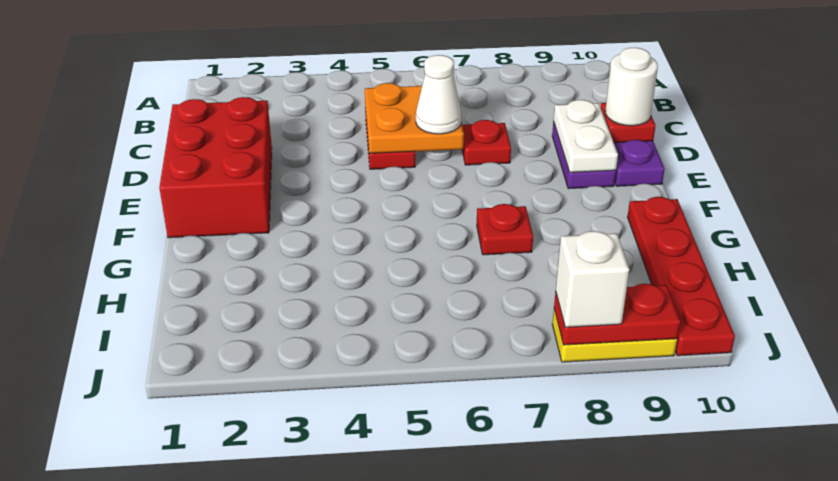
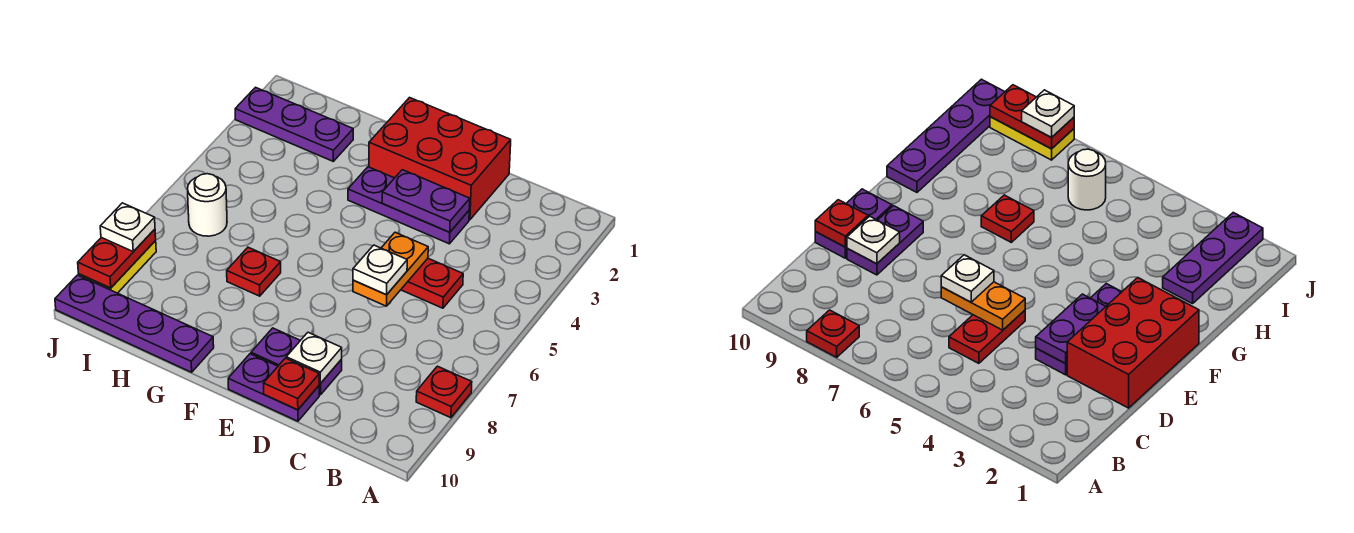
orange 2x2 plate [365,83,464,153] -> orange 1x2 plate [353,232,428,306]
none -> purple 1x3 plate [348,167,469,244]
none -> purple 1x2 plate [382,170,470,232]
white 1x1 cone [416,55,462,134] -> white 1x1 plate [353,245,407,295]
red 1x1 plate [462,120,511,165] -> red 1x1 plate moved to [416,366,472,418]
white 1x2 plate [554,100,618,172] -> white 1x1 plate [286,332,342,384]
white 1x1 round brick [605,48,658,126] -> white 1x1 round brick moved to [187,174,227,236]
red 1x4 plate [628,197,735,356] -> purple 1x4 plate [55,275,214,372]
none -> purple 1x3 plate [235,87,353,161]
white 1x1 brick [556,231,629,327] -> white 1x1 plate [100,203,155,252]

